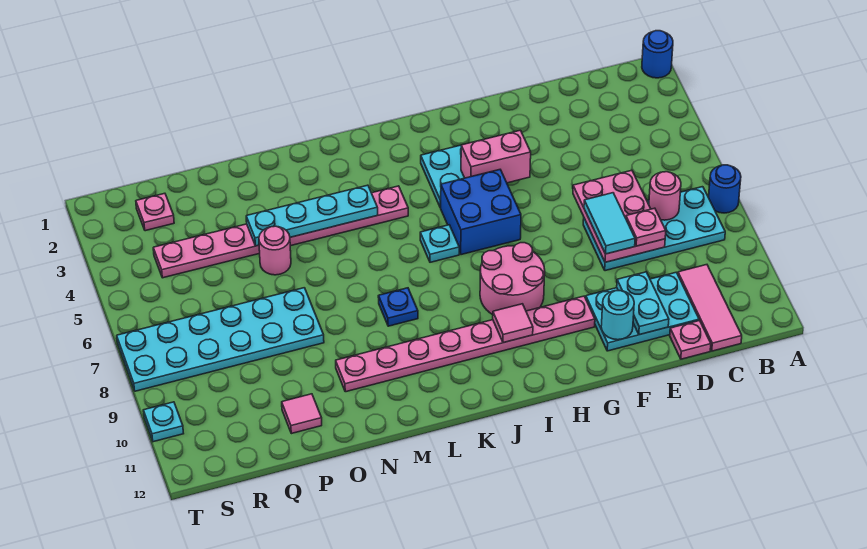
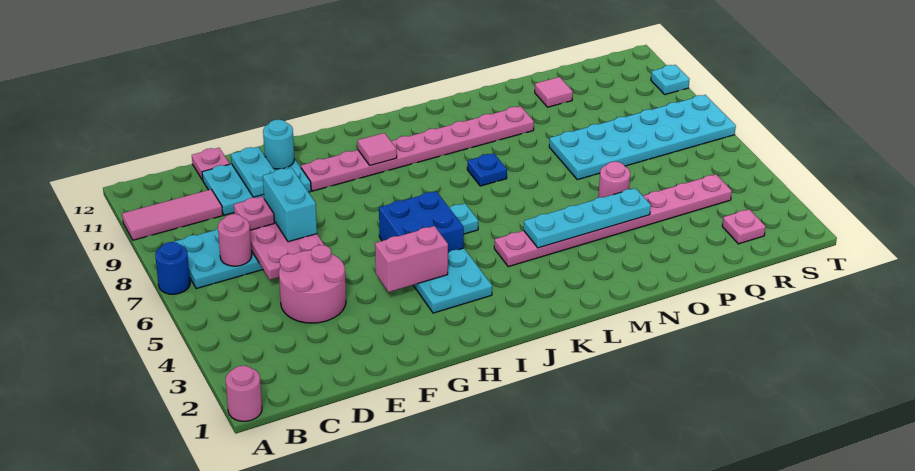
blue 1x1 round brick [642,31,673,78] -> pink 1x1 round brick [226,366,262,421]
pink 1x3 tile [678,265,742,351] -> pink 1x3 tile turned to [122,190,223,240]
cyan 1x2 tile [584,193,635,254] -> cyan 1x2 brick [263,168,317,242]
pink 2x2 round brick [480,243,545,315] -> pink 2x2 round brick moved to [279,245,346,323]

